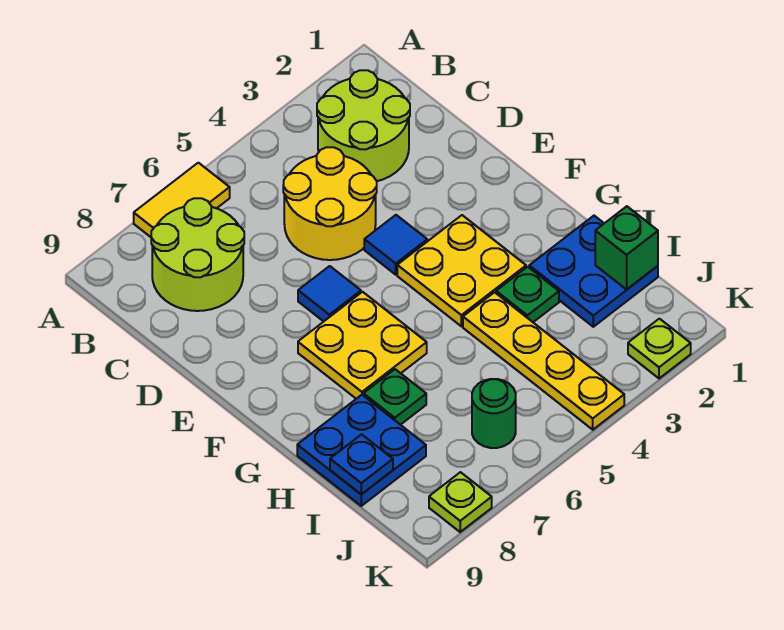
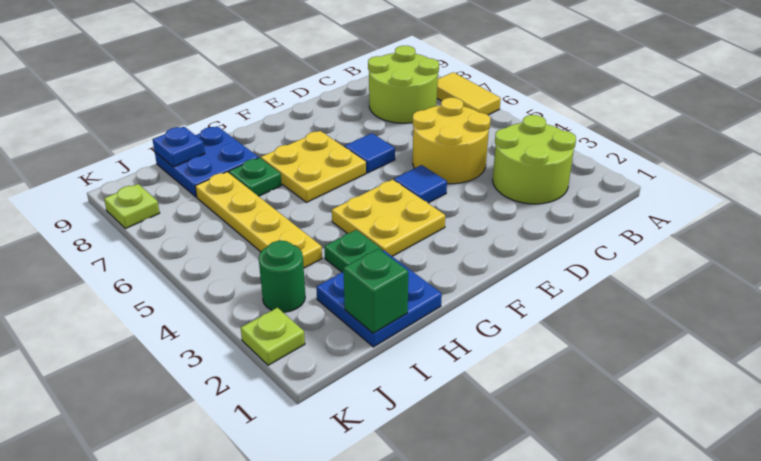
yellow 1x4 plate [463,292,624,430] -> yellow 1x4 plate turned to [195,172,322,268]
green 1x1 round brick [472,379,516,448] -> green 1x1 round brick moved to [259,241,305,312]

